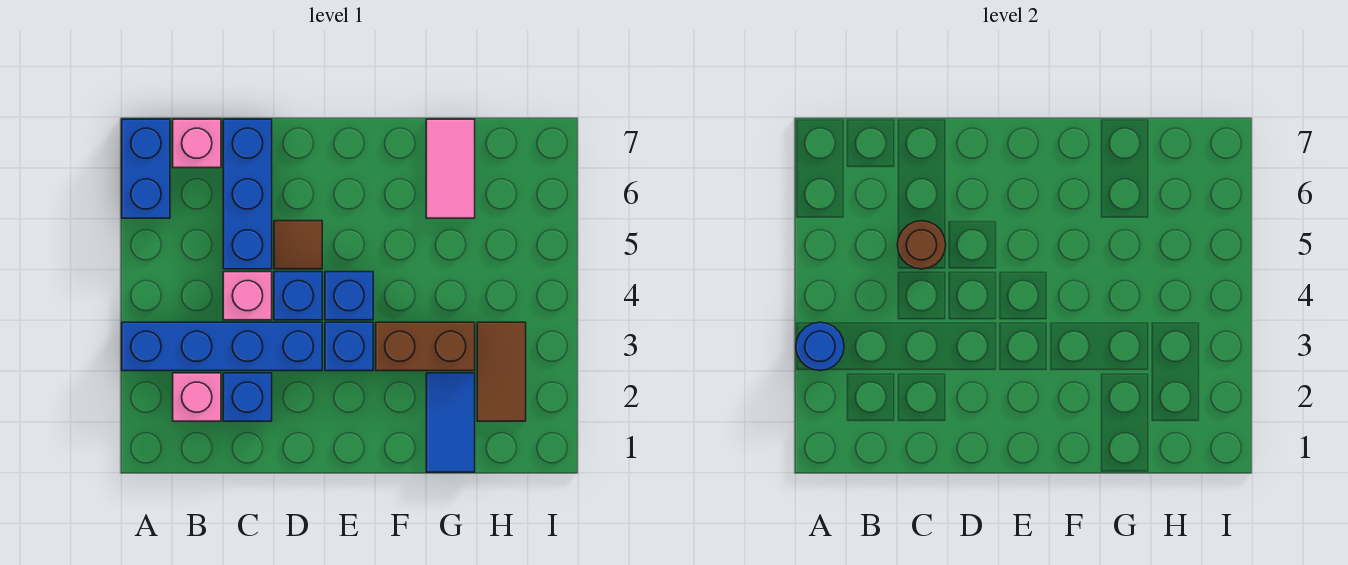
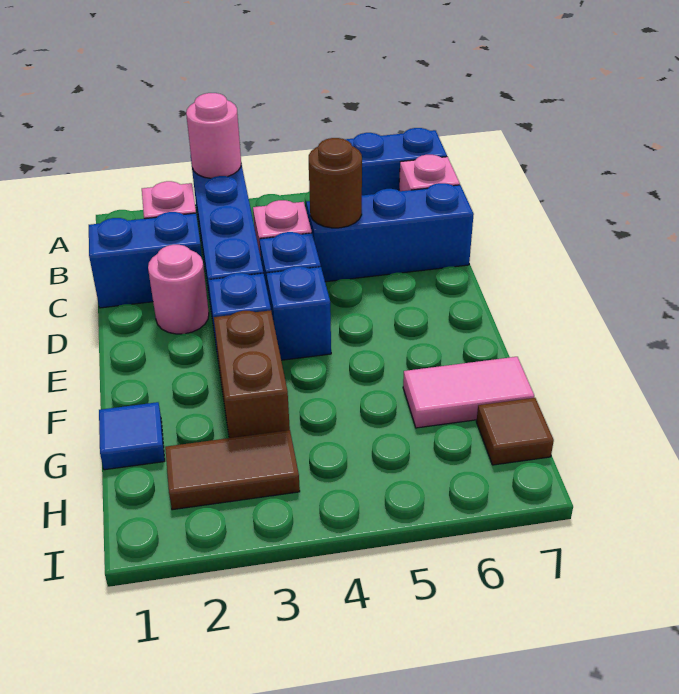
blue 1x1 round brick [796,322,844,371] -> pink 1x1 round brick [186,93,241,178]
blue 1x1 brick [223,373,272,421] -> blue 1x2 brick [89,212,202,308]
none -> pink 1x1 round brick [148,245,209,334]
brown 1x1 tile [274,221,322,269] -> brown 1x1 tile moved to [476,398,554,465]
blue 1x2 tile [426,373,475,472] -> blue 1x1 tile [99,402,165,470]

